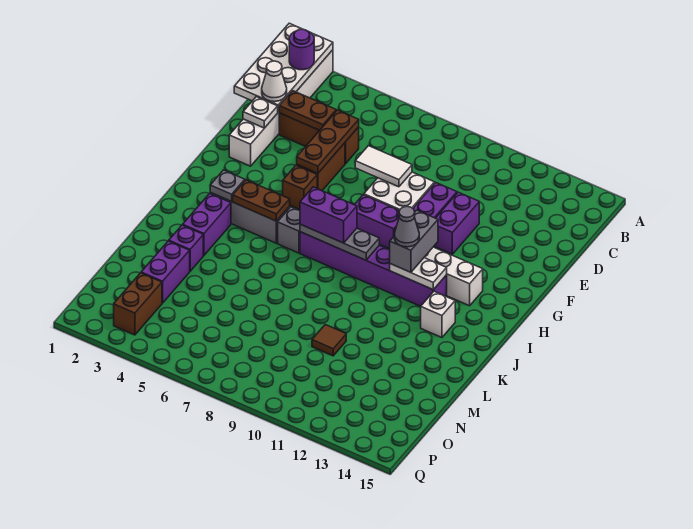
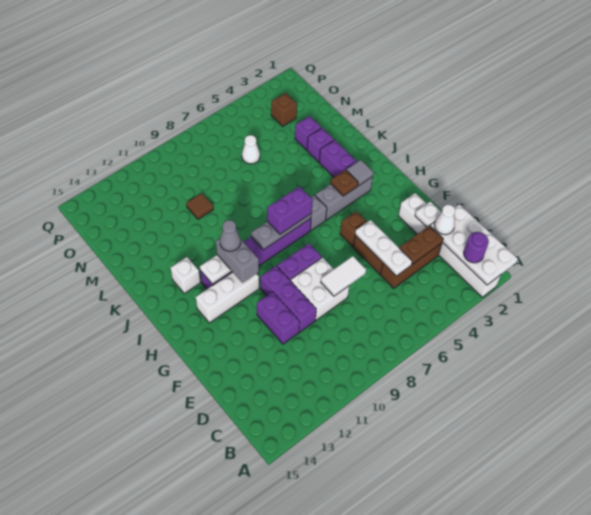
brown 1x3 plate [297,110,359,173] -> white 1x3 plate [355,220,412,276]
grey 1x1 plate [210,170,245,202] -> grey 1x1 tile [347,160,373,186]
brown 1x2 plate [233,180,290,221] -> brown 1x1 plate [331,170,358,196]
purple 1x2 brick [141,241,190,303] -> purple 1x1 brick [295,116,321,150]
none -> white 1x1 cone [242,135,260,164]
brown 1x2 brick [114,273,162,335] -> brown 1x1 brick [271,93,297,126]

